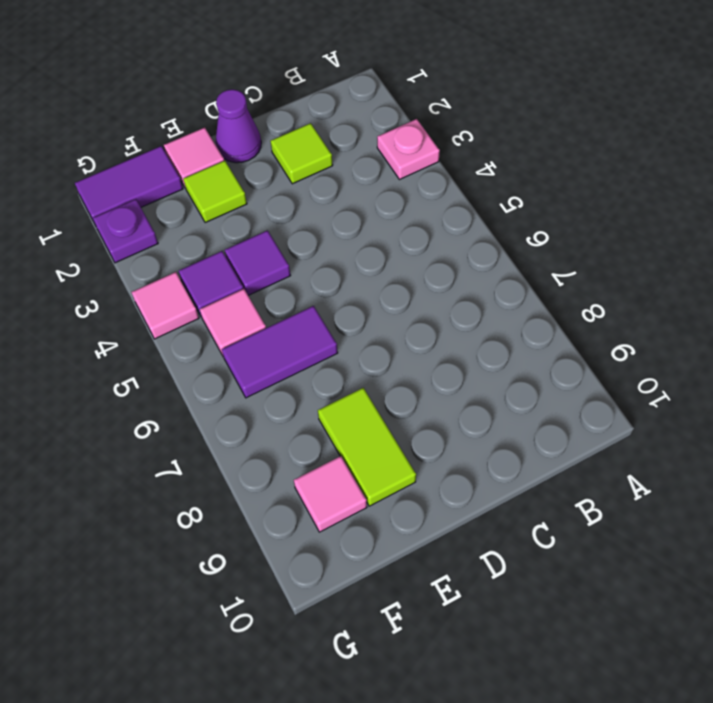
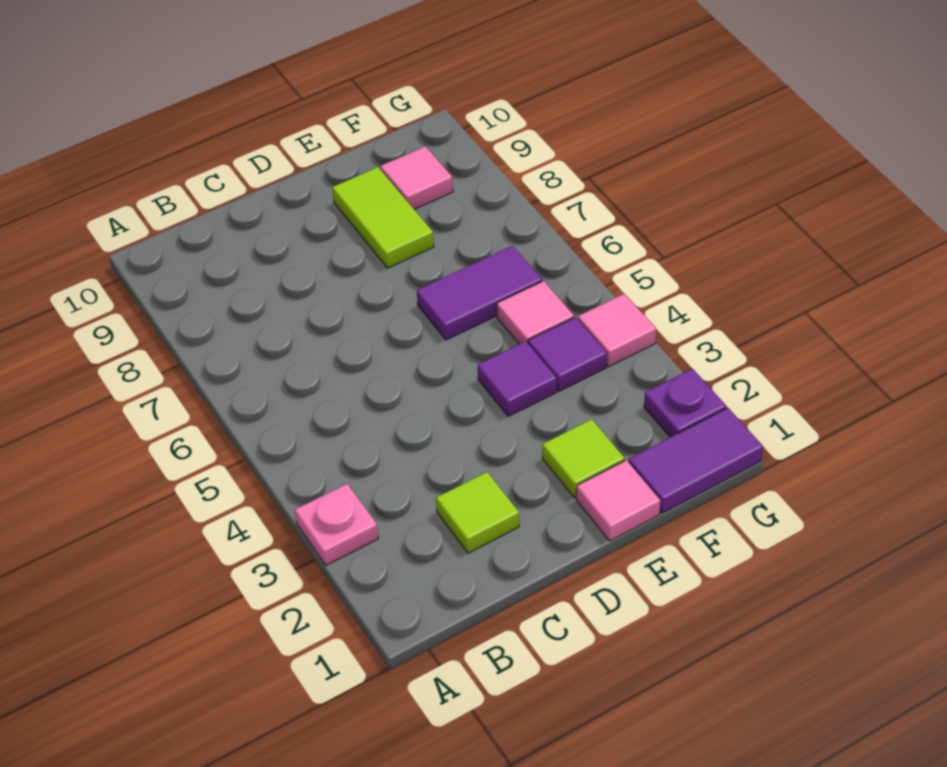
purple 1x1 cone [216,89,261,163] -> none

